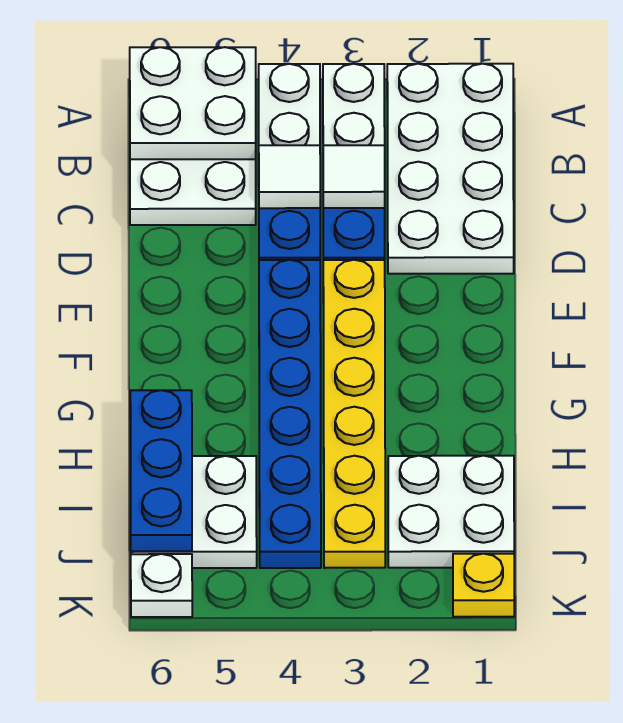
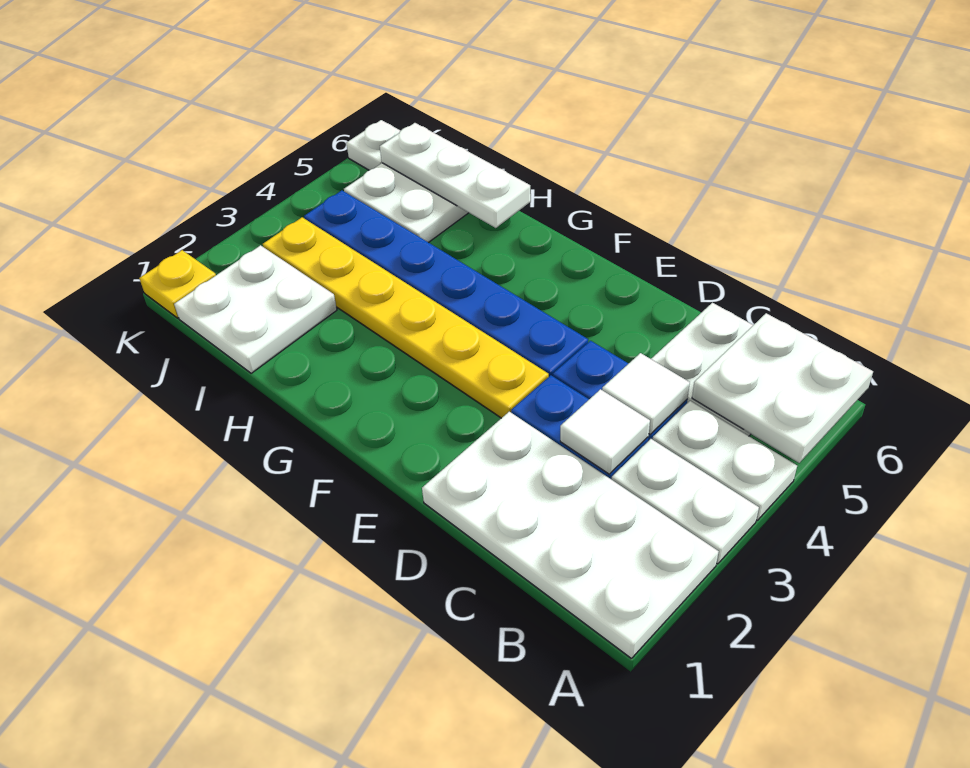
blue 1x3 plate [130,390,192,551] -> white 1x3 plate [380,123,531,228]

